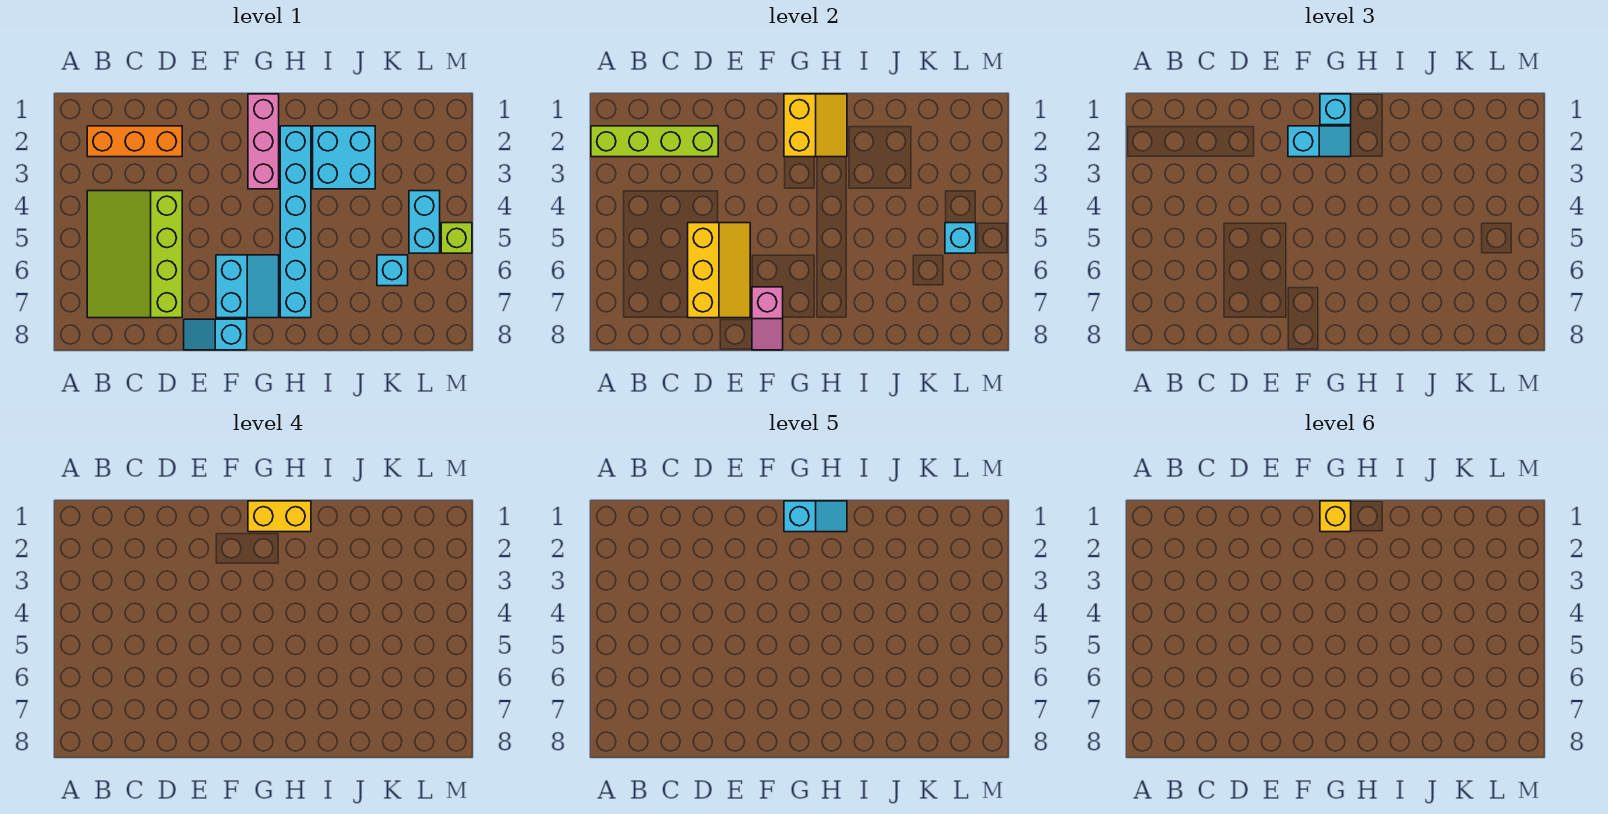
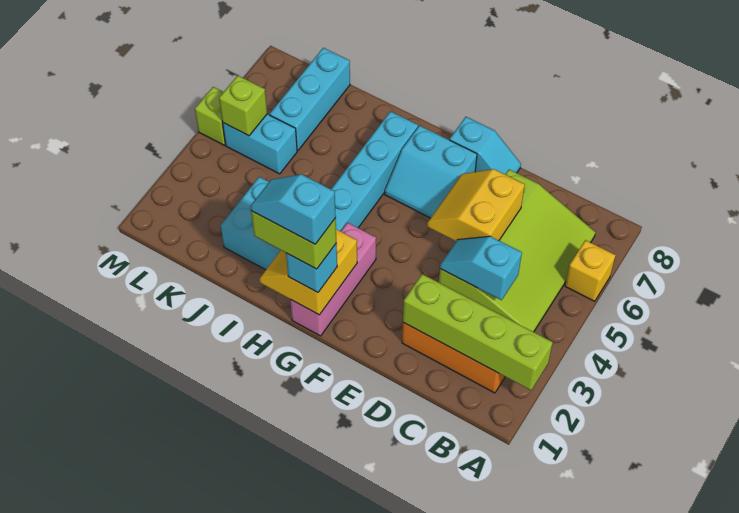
yellow 2x3 slope [688,223,750,318] -> yellow 2x2 slope [427,169,525,241]
cyan 1x2 slope [1288,126,1351,157] -> cyan 1x2 slope moved to [440,236,522,300]
cyan 2x2 slope [216,255,279,318] -> cyan 2x2 slope turned to [385,126,477,218]
pink 1x2 slope [752,287,783,350] -> none
yellow 1x2 brick [248,501,311,532] -> lime 1x2 brick [251,211,336,269]
yellow 1x1 brick [1320,501,1351,532] -> yellow 1x1 brick moved to [565,240,616,301]
cyan 1x1 brick [377,255,408,286] -> cyan 1x3 brick [270,48,350,151]
cyan 1x2 brick [409,191,440,253] -> cyan 1x2 brick turned to [223,114,297,174]
cyan 1x1 brick [945,223,976,253] -> lime 1x1 brick [219,76,267,136]

